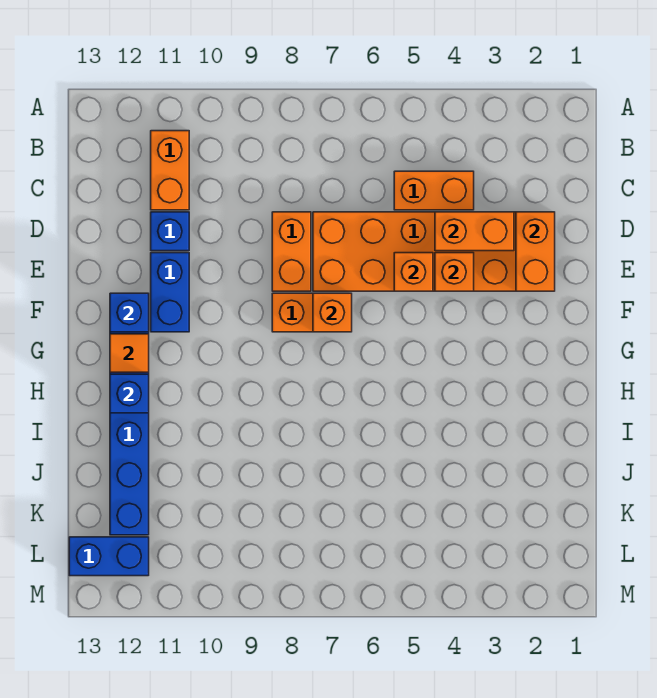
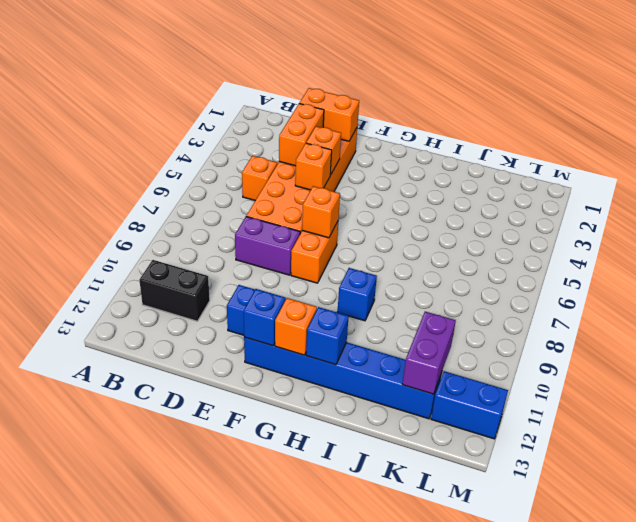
orange 1x2 brick [151,131,189,210] -> black 1x2 brick [139,260,210,321]
orange 1x2 brick [394,171,474,210] -> orange 1x1 brick [242,156,277,201]
orange 1x2 brick [272,212,311,291] -> purple 1x2 brick [235,217,300,275]
blue 1x1 brick [151,212,189,251] -> blue 1x1 brick moved to [337,268,377,321]
orange 1x1 tile [110,334,149,372] -> orange 1x1 brick [275,298,317,355]
none -> purple 1x2 brick [402,312,456,394]
blue 1x2 brick [69,537,149,576] -> blue 1x2 brick turned to [431,371,508,439]

